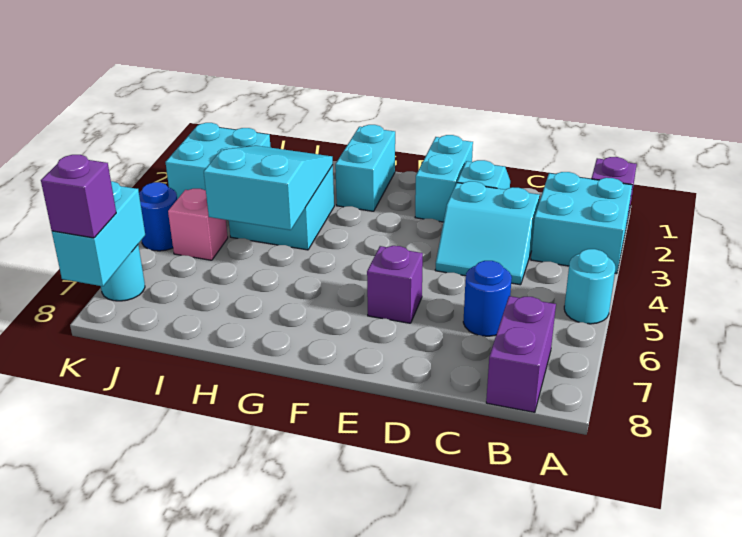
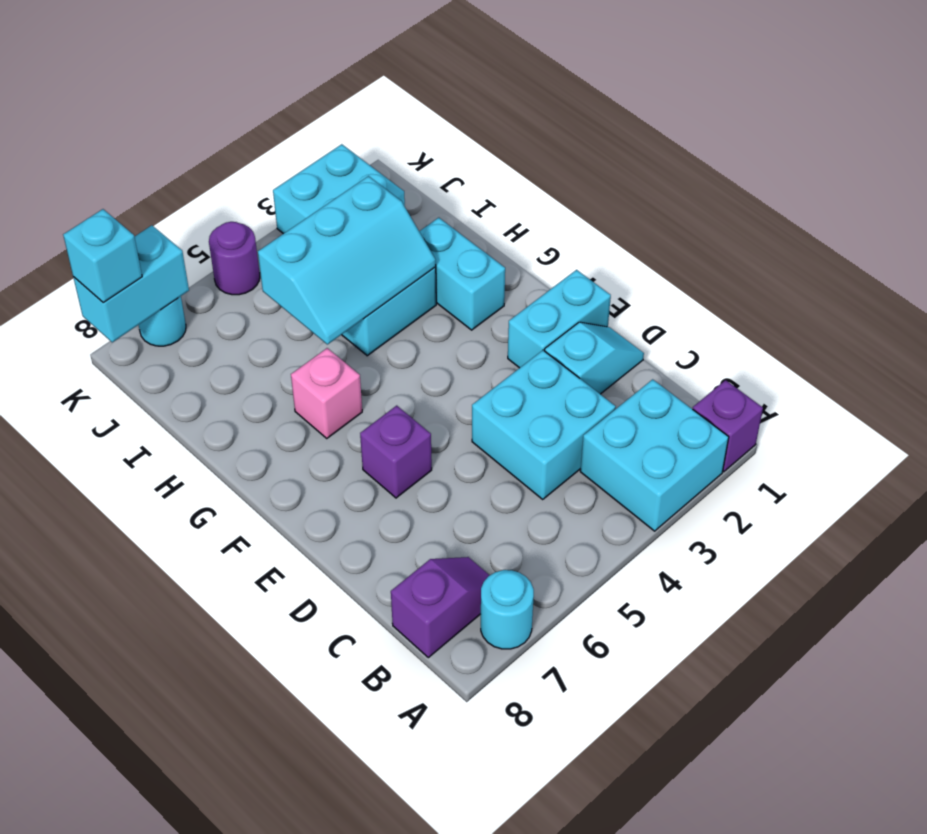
cyan 1x1 round brick [564,249,615,324] -> cyan 1x1 round brick moved to [481,570,534,649]
purple 1x2 brick [486,296,556,412] -> purple 1x2 slope [391,557,490,658]
cyan 2x2 slope [435,181,540,285] -> cyan 2x2 brick [472,350,616,499]
blue 1x1 round brick [463,261,512,336] -> none
cyan 1x2 brick [335,125,395,211] -> cyan 1x2 brick turned to [419,218,505,330]
cyan 2x3 slope [204,146,333,230] -> cyan 2x3 slope turned to [258,176,436,344]
pink 1x1 brick [168,189,228,260] -> pink 1x1 brick moved to [291,348,362,438]
blue 1x1 round brick [139,182,177,251] -> purple 1x1 round brick [209,222,260,295]
purple 1x1 brick [41,155,116,238] -> cyan 1x1 brick [63,209,142,302]

